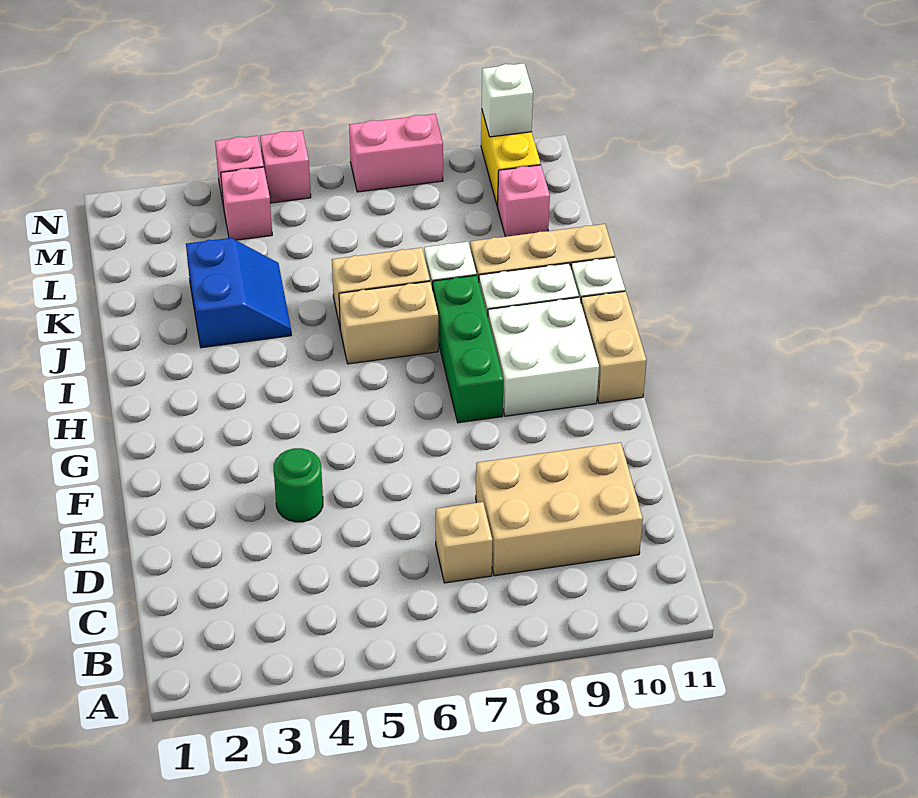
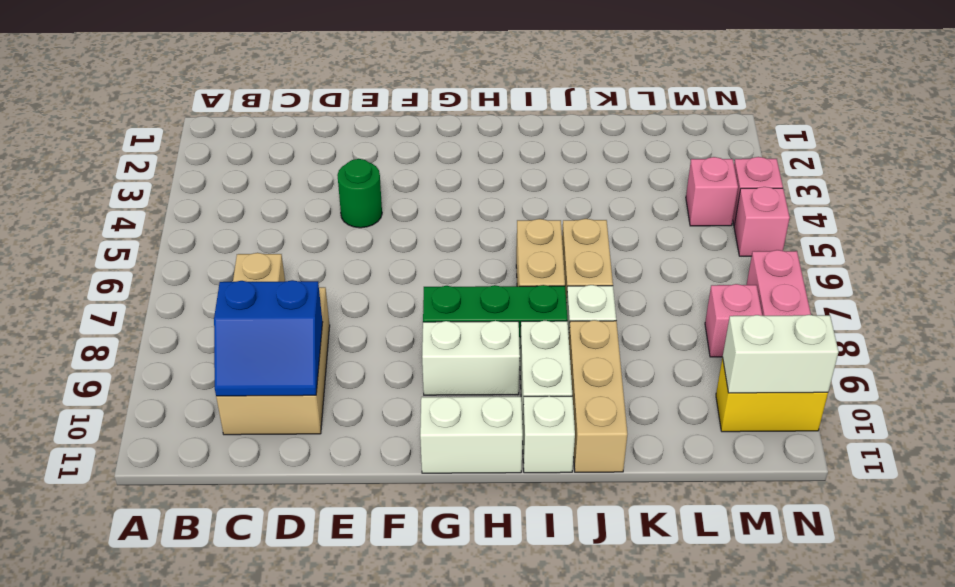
white 2x2 brick [488,297,599,416] -> white 1x2 brick [422,321,520,395]
tan 1x2 brick [581,291,647,403] -> white 1x2 brick [420,397,523,473]
blue 2x2 slope [186,238,291,348] -> blue 2x2 slope moved to [214,280,323,396]
pink 1x1 brick [497,165,550,237] -> pink 1x1 brick moved to [705,284,762,357]
white 1x1 brick [482,63,533,137] -> white 1x2 brick [723,315,839,393]

